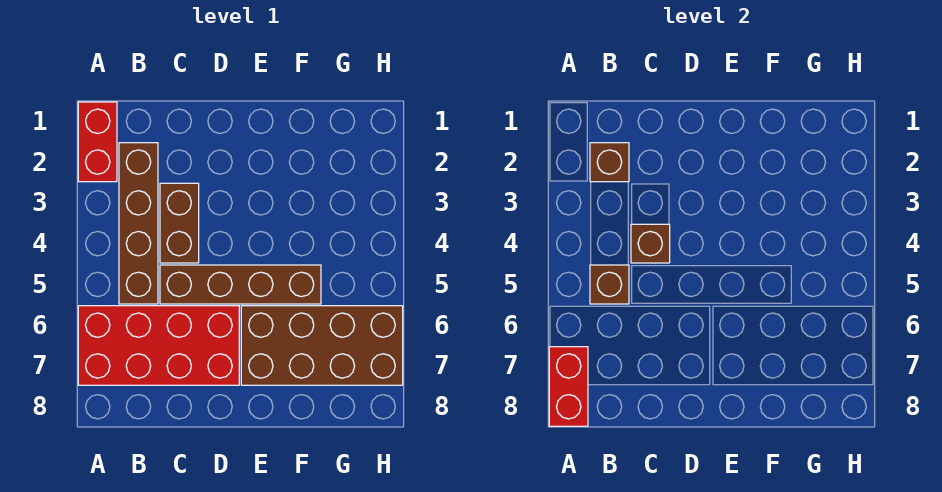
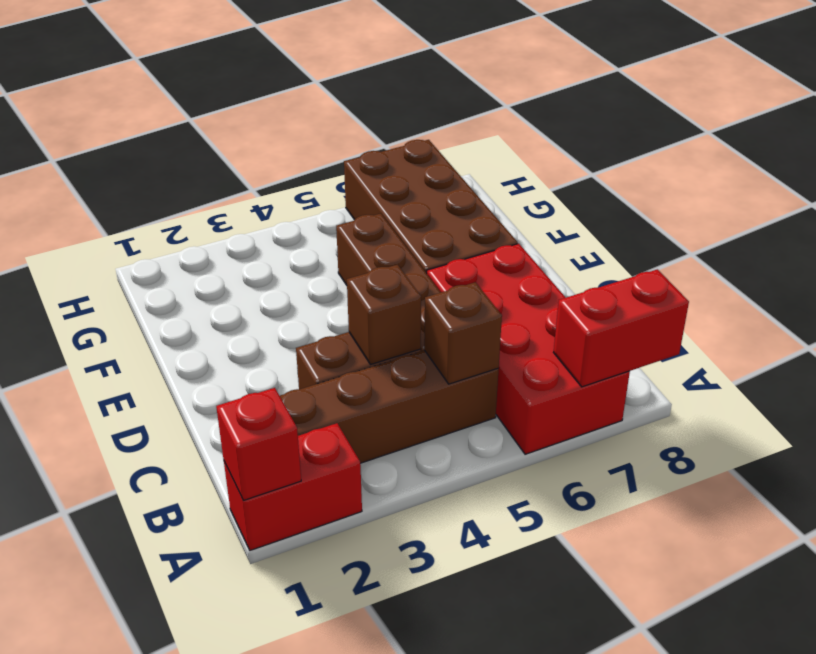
none -> red 1x1 brick [216,388,301,501]
brown 1x1 brick [590,143,629,182] -> none

